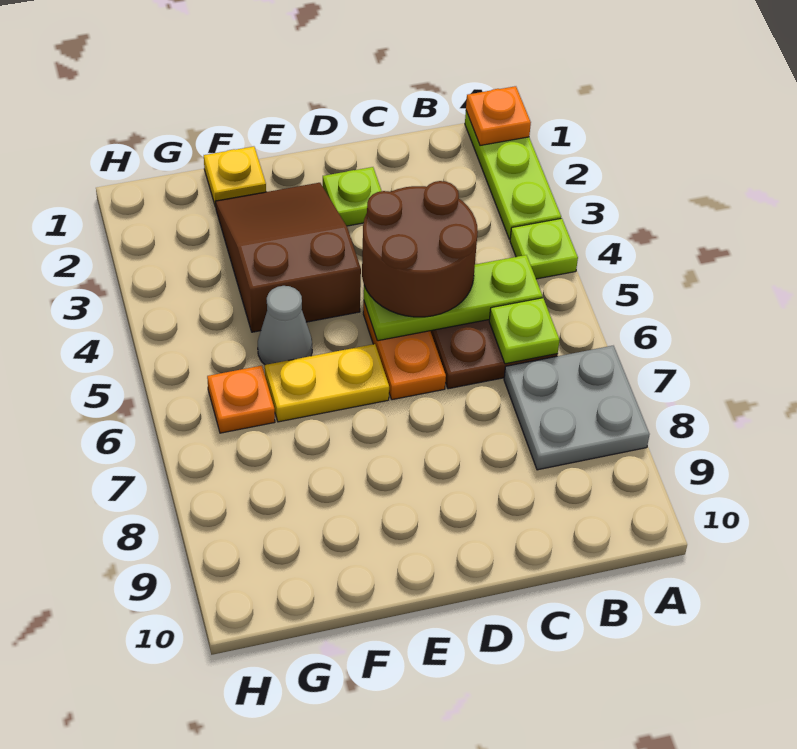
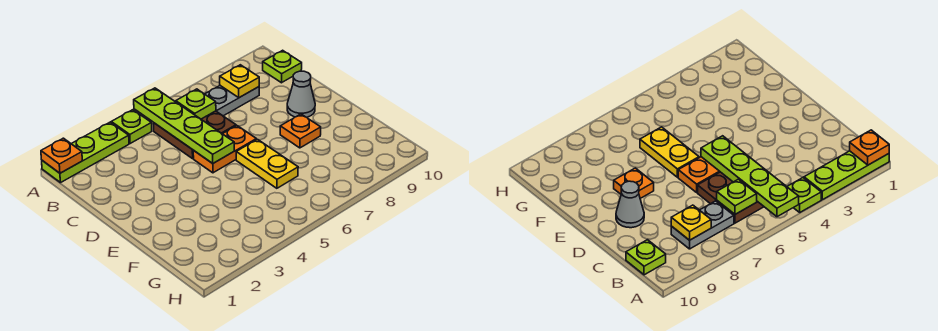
grey 2x2 plate [504,346,650,470] -> grey 1x2 plate [205,86,259,116]
lime 1x3 plate [364,255,542,341] -> lime 1x4 plate [134,88,234,163]
brown 2x2 round brick [362,181,478,317] -> none
lime 1x1 plate [323,167,381,226] -> lime 1x1 plate moved to [263,50,302,83]
brown 2x3 slope [216,183,361,332] -> none
yellow 1x1 plate [204,146,266,207] -> yellow 1x1 plate moved to [220,65,259,98]
grey 1x1 cone [258,286,312,365] -> grey 1x1 cone moved to [287,71,315,117]
orange 1x1 plate [207,366,275,433] -> orange 1x1 plate moved to [280,114,321,148]

